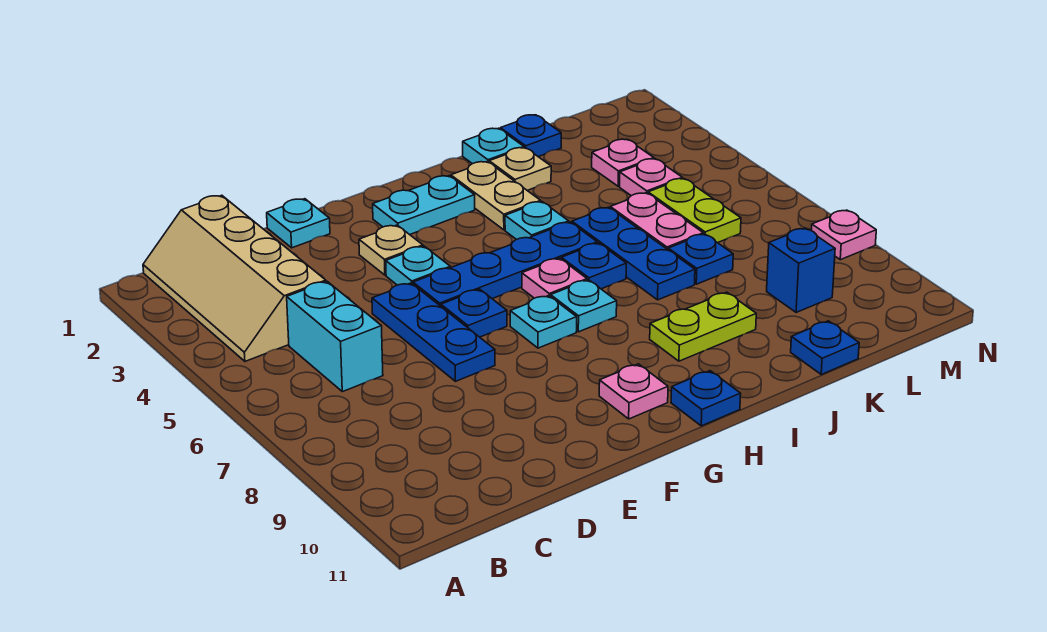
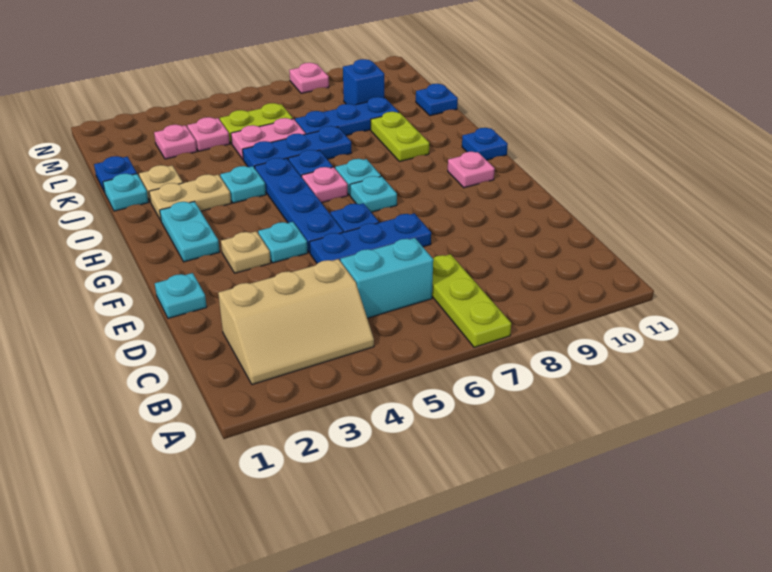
none -> lime 1x3 plate [432,254,511,347]
tan 2x4 slope [143,195,326,361] -> tan 2x3 slope [218,259,374,385]
blue 1x1 plate [668,234,733,284] -> blue 1x3 plate [295,97,399,135]

